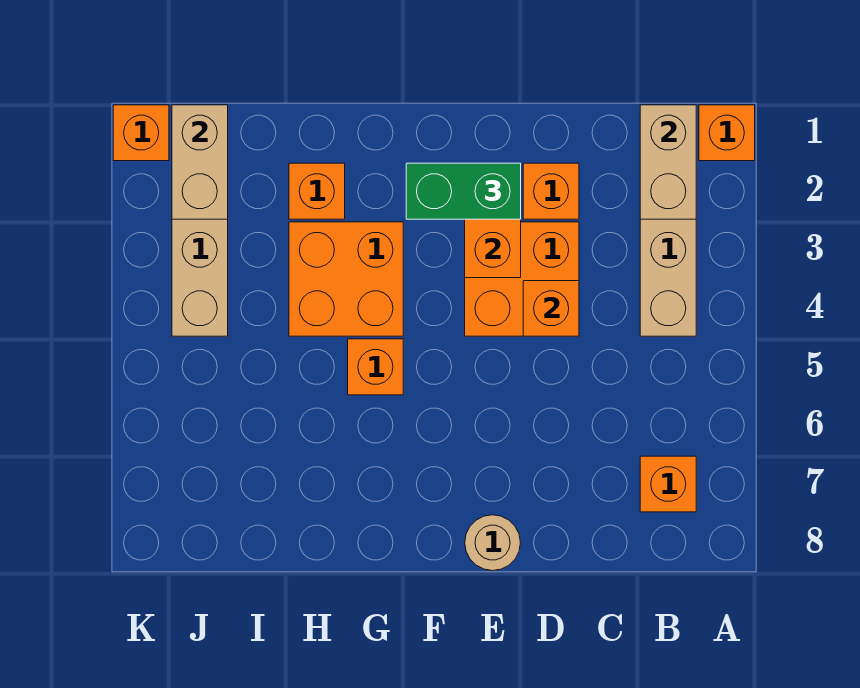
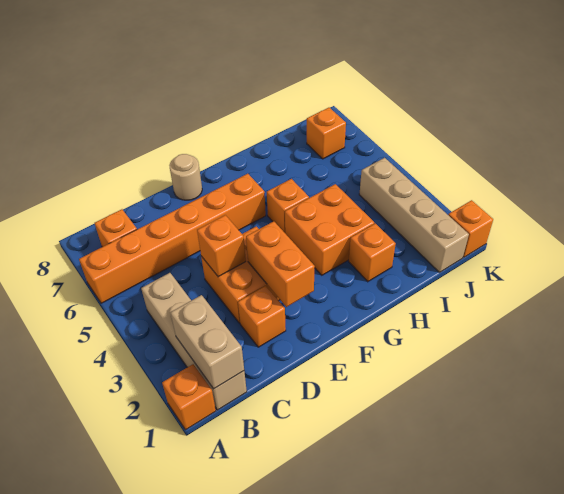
none -> orange 1x6 brick [79,174,266,303]
green 1x2 brick [406,163,521,219] -> none
tan 1x2 brick [172,105,228,219] -> none
none -> orange 1x1 brick [307,108,346,159]

